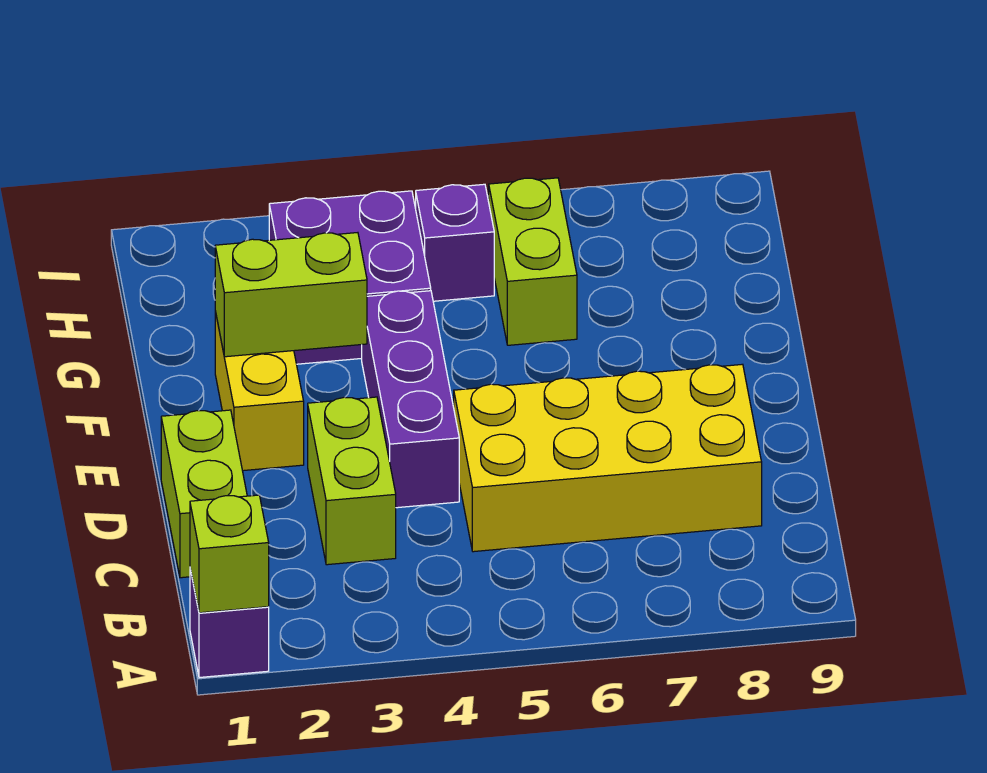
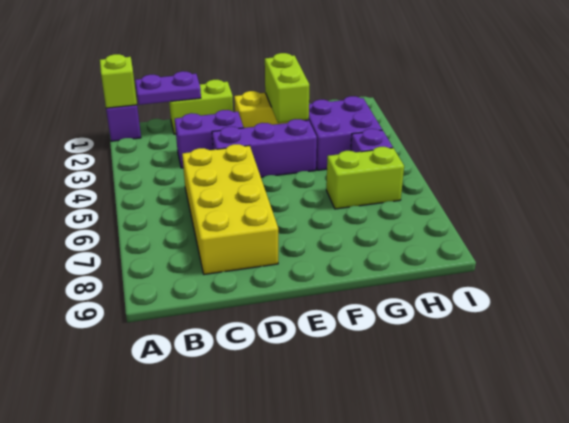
none -> purple 1x2 plate [135,71,201,105]
lime 1x2 brick [308,397,396,565] -> purple 1x2 brick [175,110,244,168]

